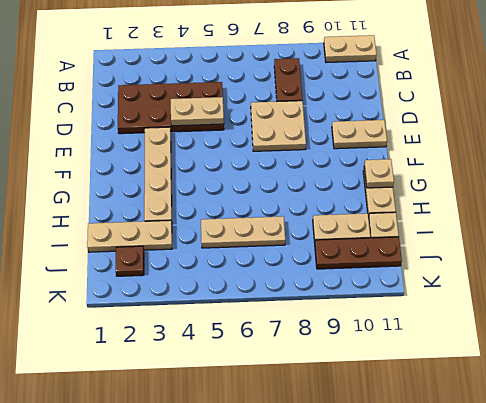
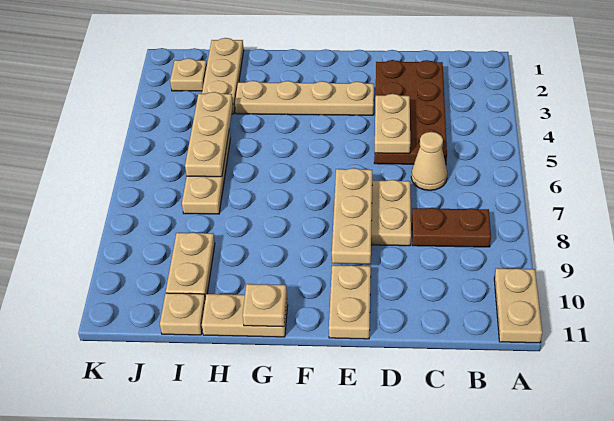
none -> tan 1x1 cone [411,132,447,190]
none -> tan 1x3 plate [332,168,372,264]
none -> tan 1x3 plate [185,92,233,177]
brown 1x1 plate [116,246,144,276] -> tan 1x1 plate [170,58,207,91]
brown 1x3 plate [315,237,402,269] -> none

